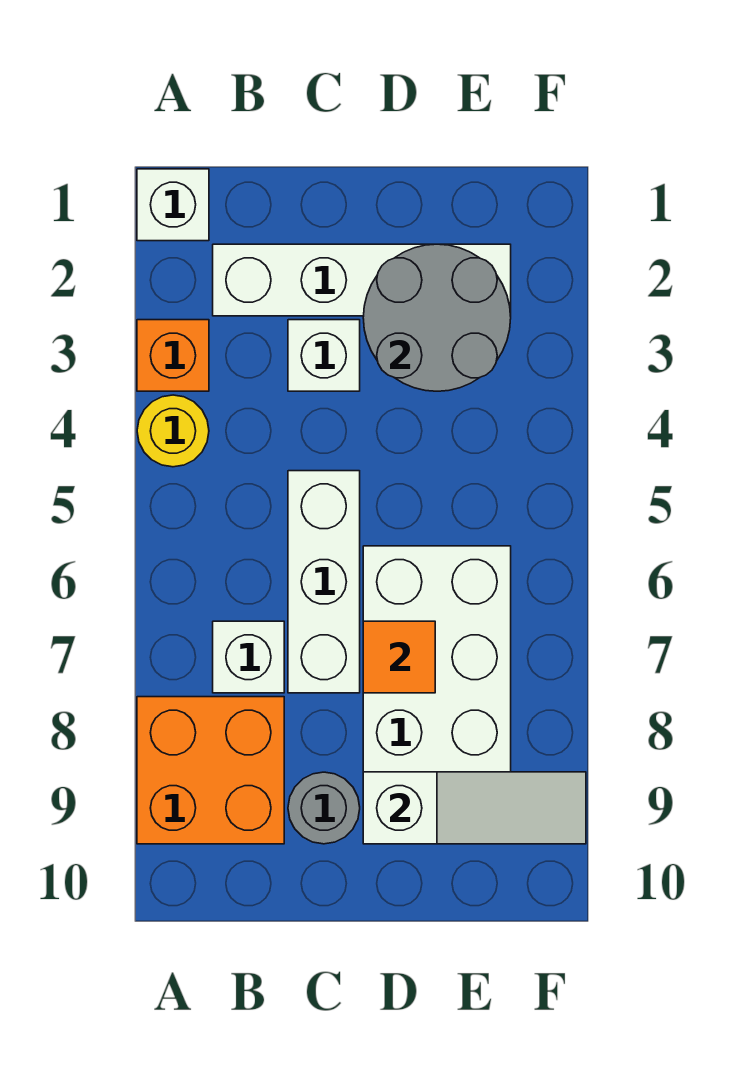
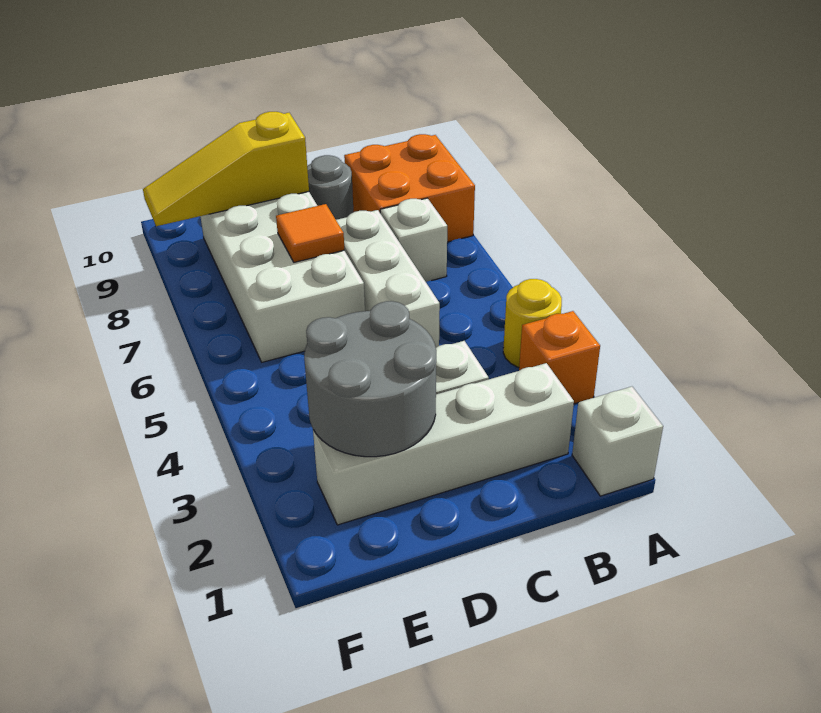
white 1x3 slope [363,772,586,844] -> yellow 1x3 slope [143,112,309,226]

